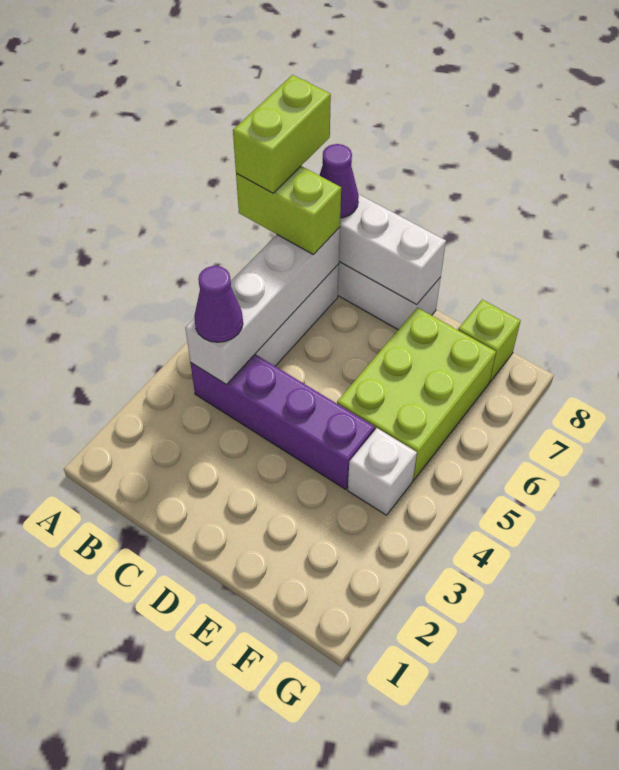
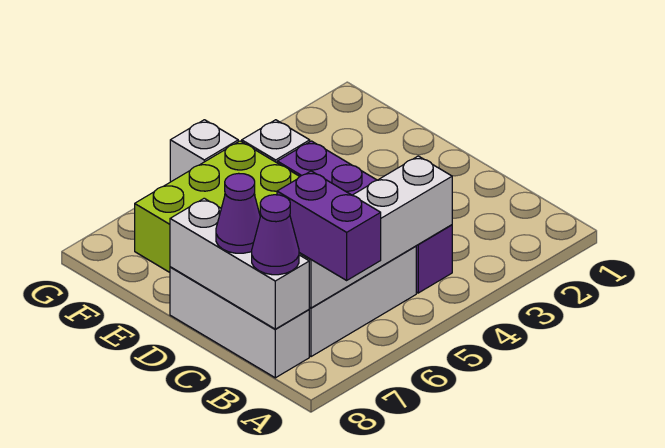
lime 1x2 brick [236,166,341,255] -> purple 1x2 brick [277,171,381,280]
lime 1x2 brick [233,75,331,193] -> none
purple 1x1 cone [194,266,243,342] -> purple 1x1 cone moved to [216,173,260,253]
lime 1x1 brick [458,300,521,382] -> none
none -> white 1x1 brick [170,120,238,182]

